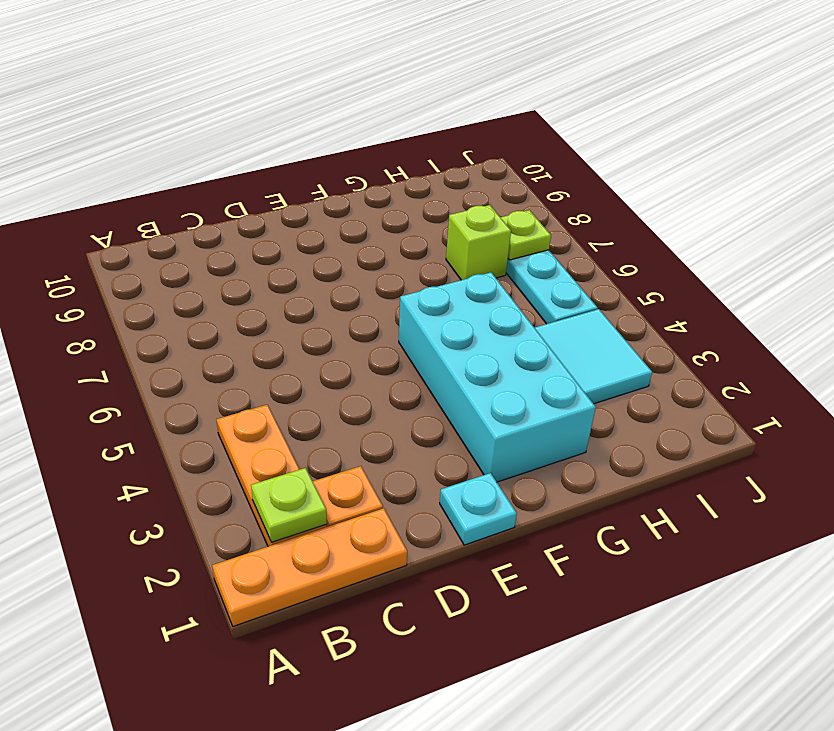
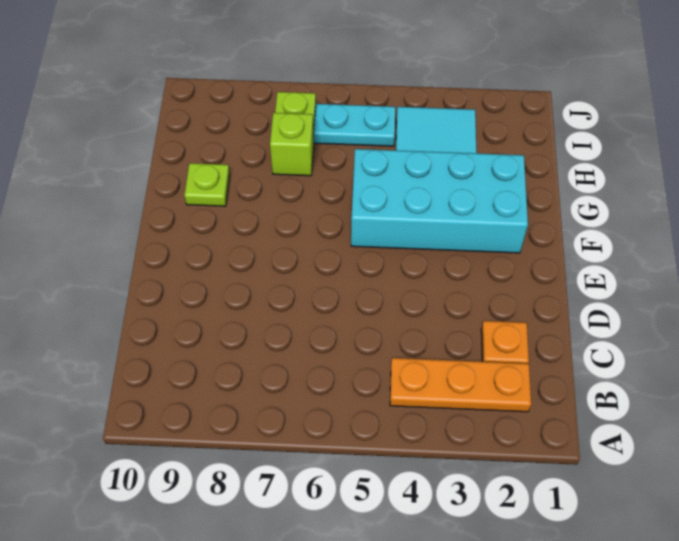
orange 1x3 plate [212,508,407,626] -> none
lime 1x1 plate [251,468,327,542] -> lime 1x1 plate moved to [184,163,230,206]
cyan 1x1 plate [440,473,517,545] -> none

